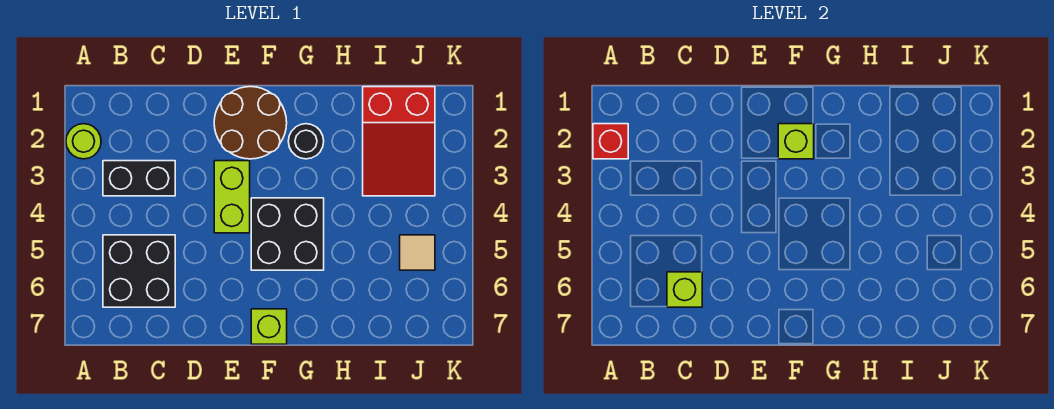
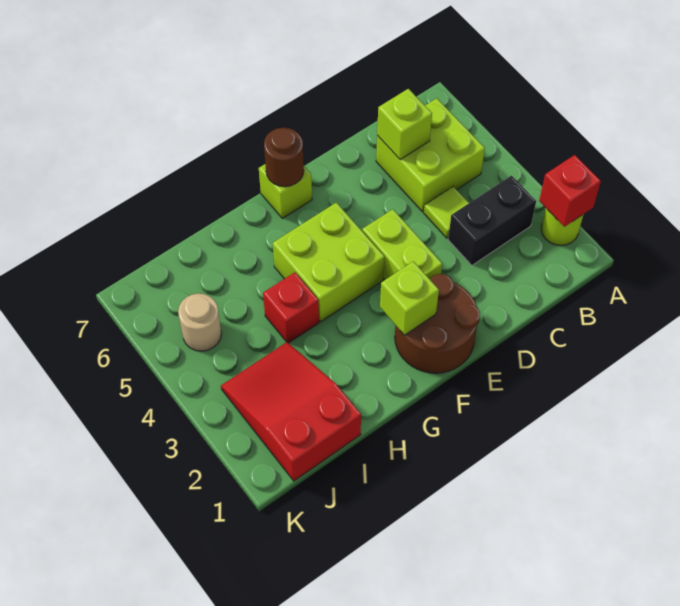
black 2x2 brick [103,235,175,307] -> lime 2x2 brick [376,98,485,212]
none -> lime 1x1 tile [424,186,469,238]
black 2x2 brick [251,198,324,270] -> lime 2x2 brick [273,202,384,321]
none -> brown 1x1 round brick [264,128,304,187]
black 1x1 round brick [288,124,324,159] -> none
none -> red 1x1 brick [263,272,319,343]
tan 1x1 tile [400,235,435,270] -> tan 1x1 round brick [178,293,222,351]

